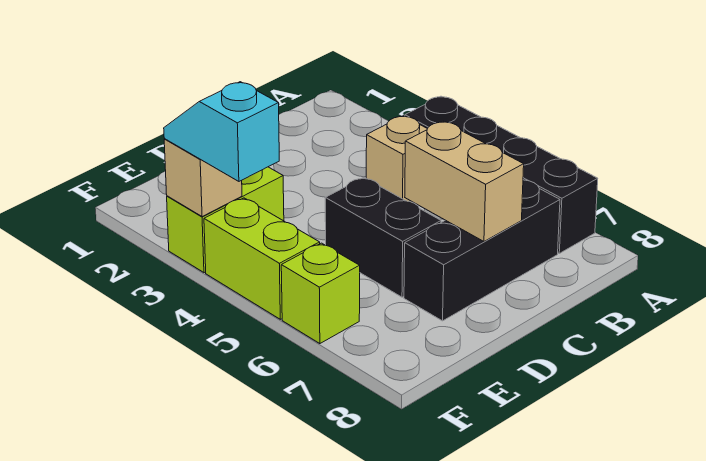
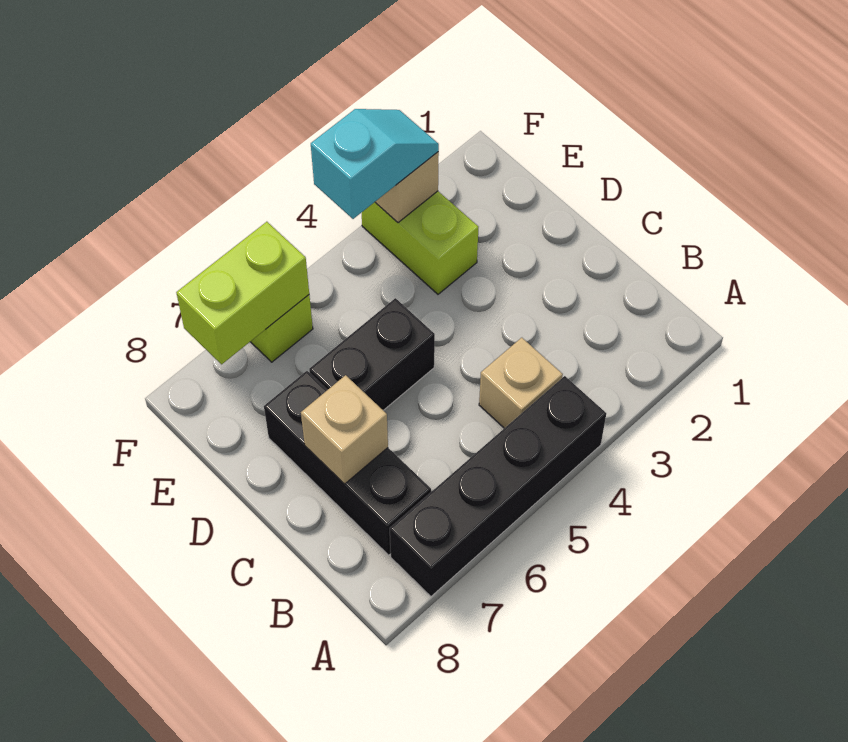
tan 1x2 brick [405,121,524,241] -> tan 1x1 brick [301,375,388,484]
lime 1x2 brick [204,198,320,319] -> lime 1x2 brick moved to [176,222,309,364]

